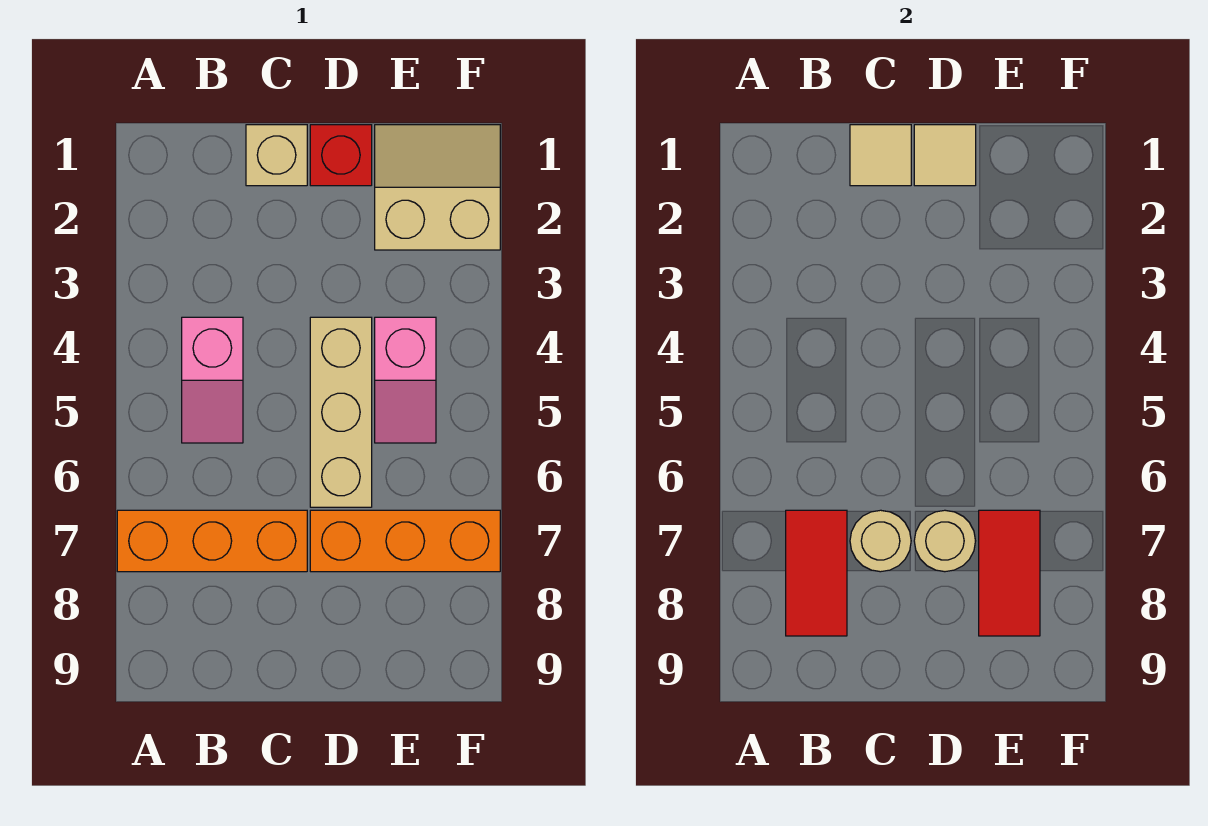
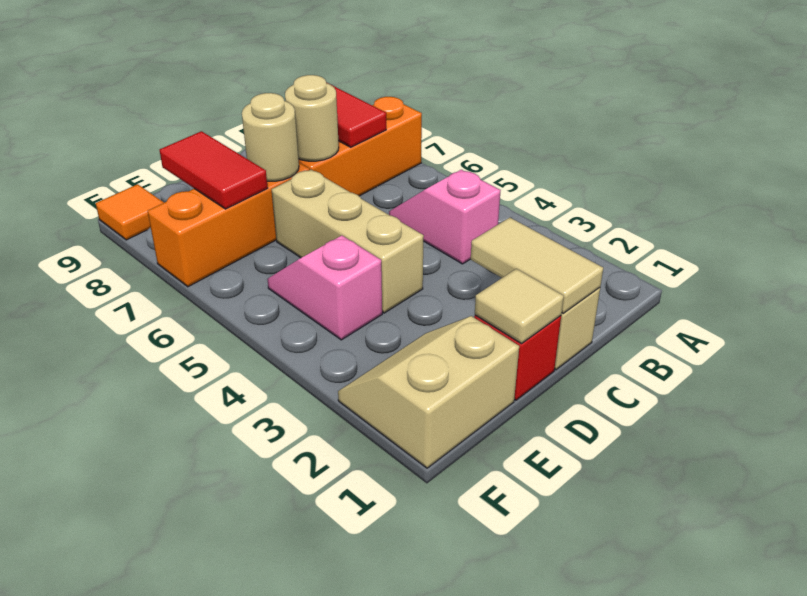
tan 1x1 tile [850,125,911,186] -> tan 1x2 tile [471,217,603,314]
tan 2x2 slope [375,125,500,250] -> tan 2x2 slope turned to [338,316,519,468]
none -> orange 1x1 tile [96,184,164,240]

